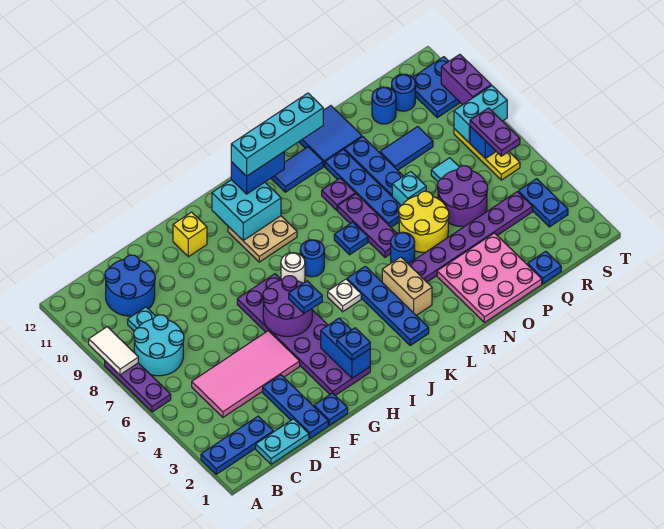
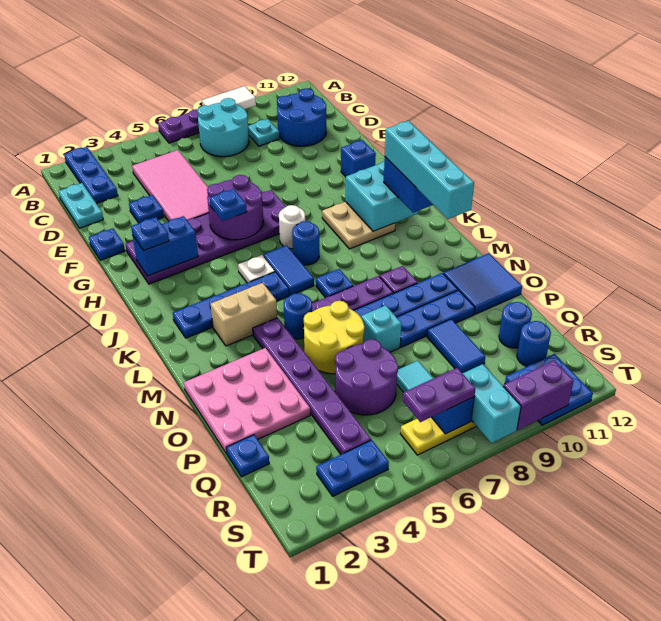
blue 1x3 plate [263,375,328,438] -> blue 1x1 plate [129,195,164,223]
yellow 1x1 brick [173,212,207,257] -> blue 1x1 brick [341,140,376,177]
blue 1x2 tile [271,147,323,192] -> blue 1x2 tile moved to [263,245,314,295]

